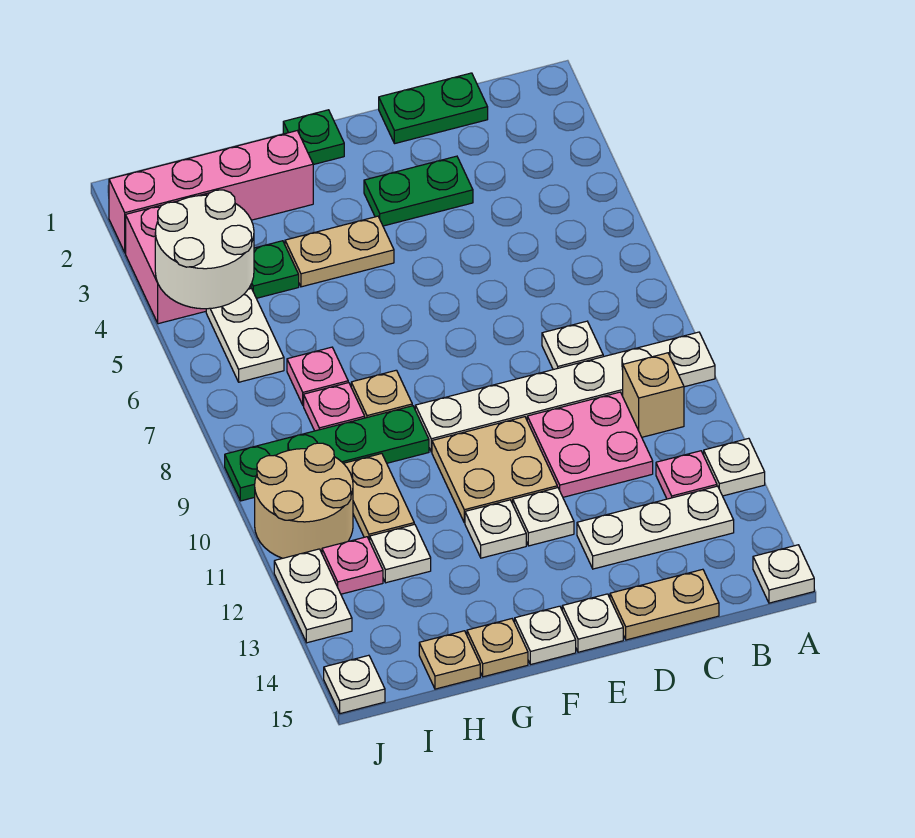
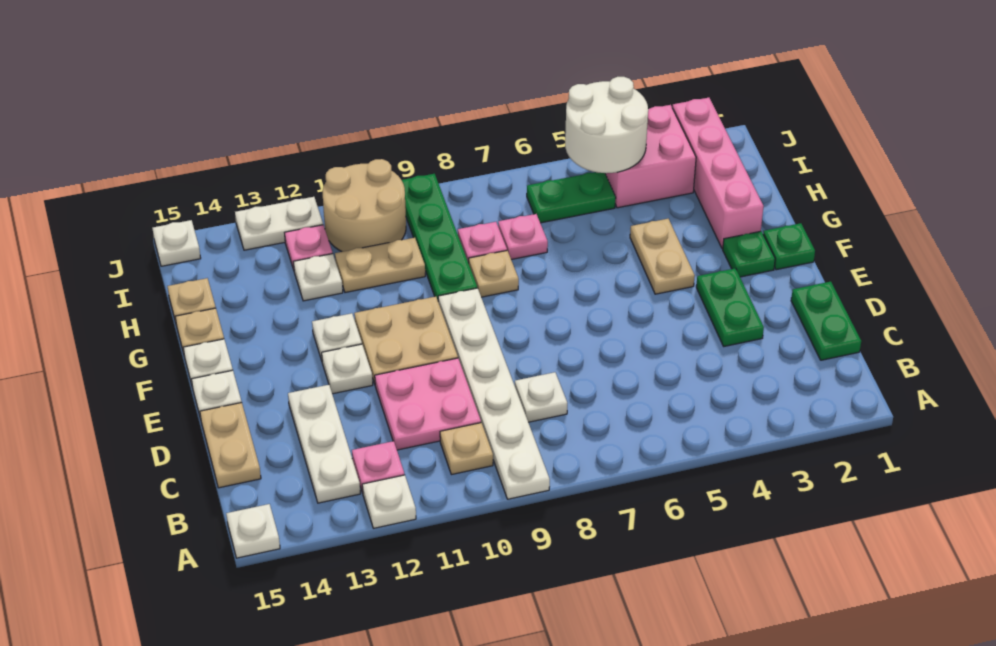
tan 1x1 brick [623,353,684,437] -> tan 1x1 plate [440,423,493,475]
green 1x1 plate [251,241,299,298] -> green 1x1 plate moved to [723,231,775,277]
white 1x2 plate [206,289,284,382] -> green 1x2 plate [527,172,616,223]

